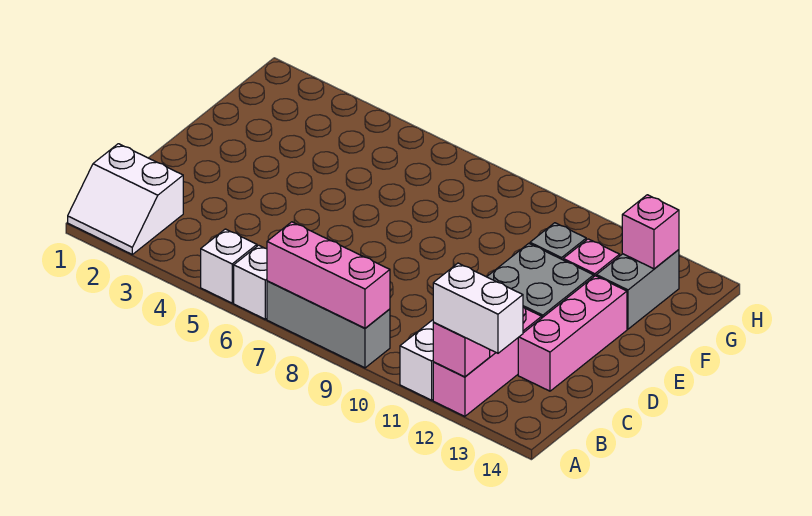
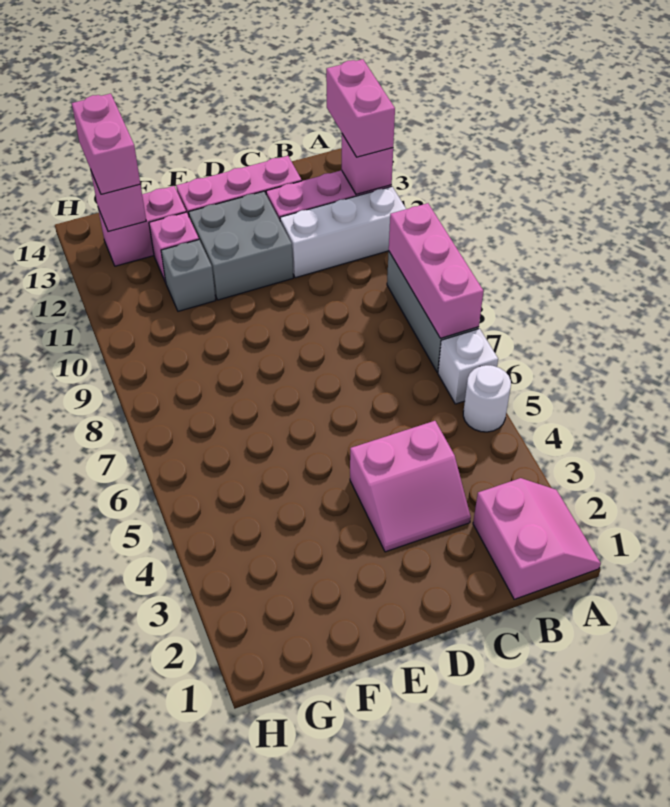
white 2x2 slope [68,144,183,254] -> pink 2x2 slope [473,478,601,599]
white 1x1 brick [201,229,257,303] -> white 1x1 round brick [463,365,511,432]
white 1x2 brick [433,263,523,353] -> pink 1x2 brick [326,59,395,157]
none -> pink 2x2 slope [350,421,471,552]
grey 1x2 brick [596,250,679,329] -> pink 1x2 brick [98,186,186,266]
none -> pink 1x2 brick [72,94,140,194]

